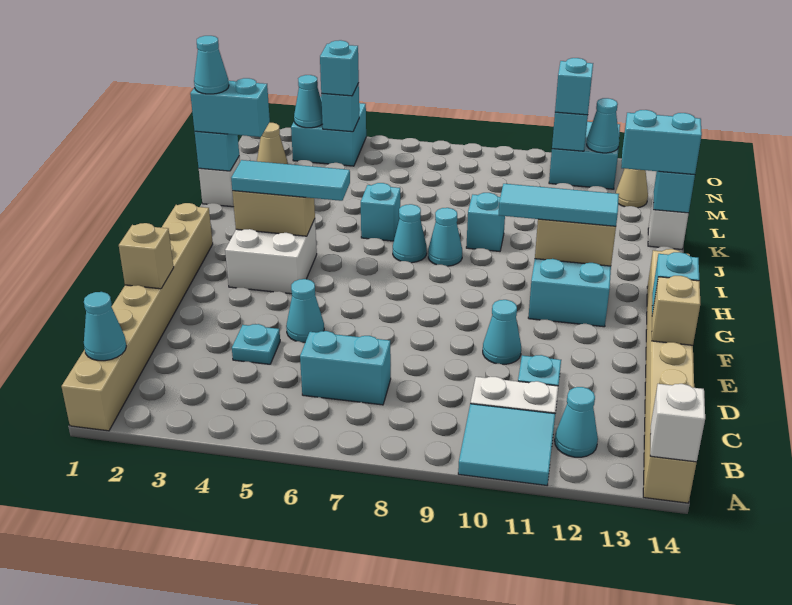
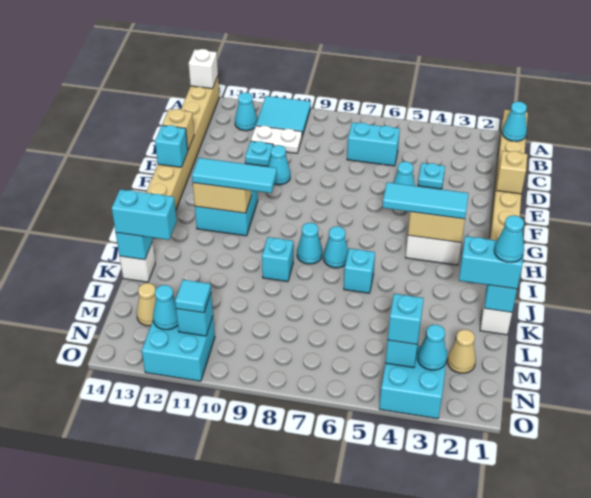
cyan 1x1 brick [555,58,593,115] -> cyan 1x1 tile [175,280,211,313]

